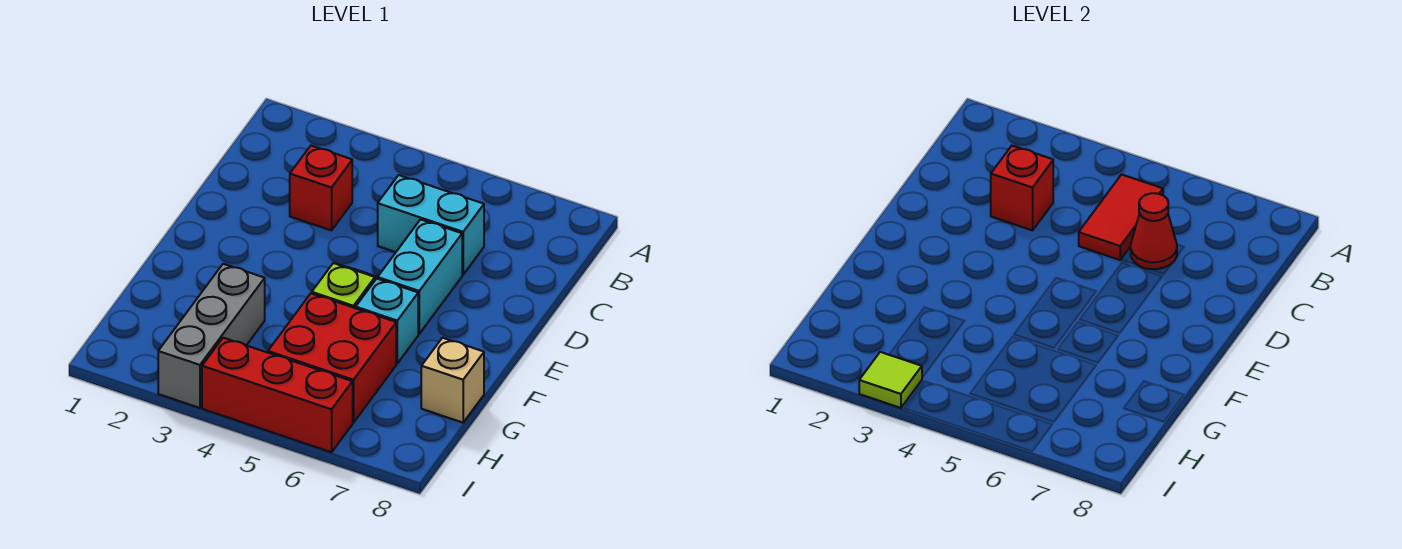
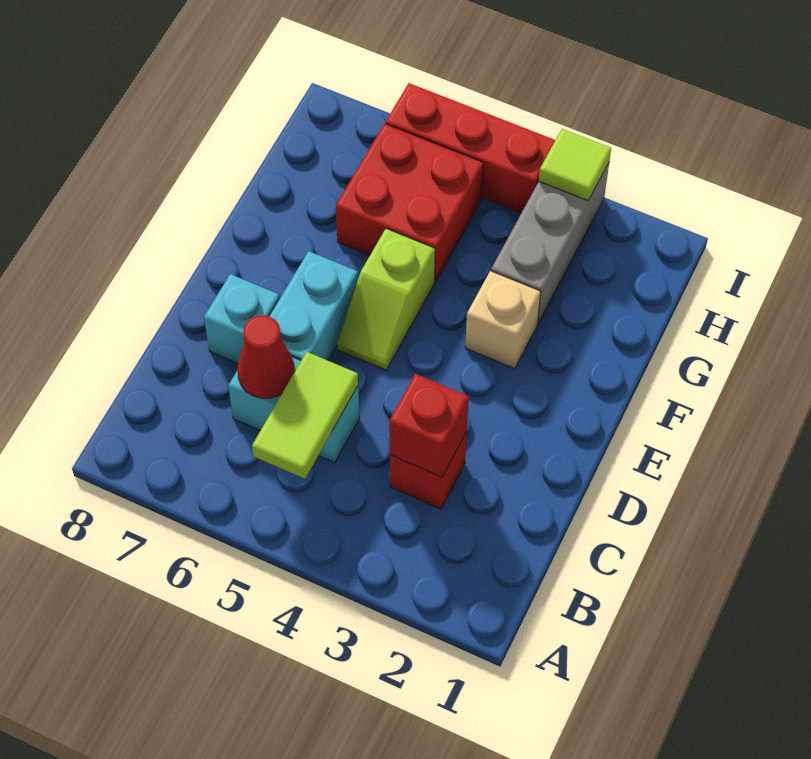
red 1x2 tile [1079,174,1163,260] -> lime 1x2 tile [252,352,358,479]
cyan 1x1 brick [356,279,418,363] -> cyan 1x1 brick moved to [204,274,280,364]
tan 1x1 brick [421,338,484,423] -> tan 1x1 brick moved to [465,271,541,369]

